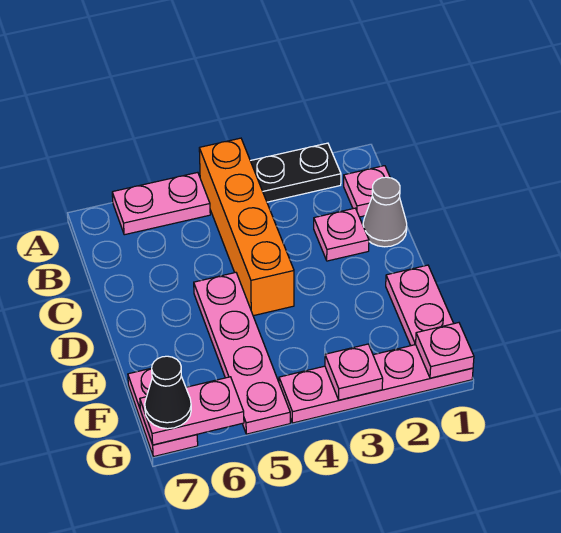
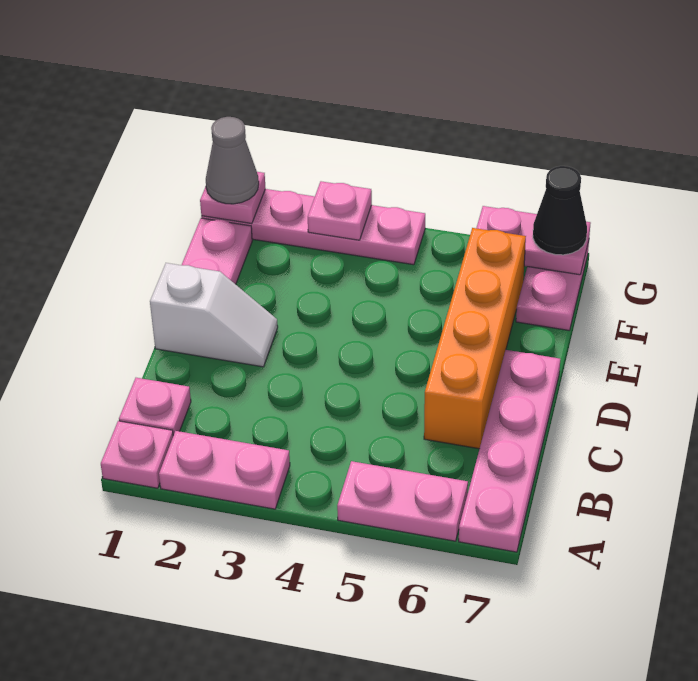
black 1x2 plate [251,143,341,202] -> pink 1x2 plate [159,431,290,509]
orange 1x4 brick [199,138,294,316] -> orange 1x4 brick moved to [424,228,526,449]
grey 1x1 cone [363,177,407,247] -> grey 1x1 cone moved to [206,117,259,204]
pink 1x1 plate [314,208,369,261] -> pink 1x1 plate moved to [101,421,173,488]
none -> white 1x2 slope [150,263,278,367]
pink 1x4 plate [194,273,290,434] -> pink 1x4 plate moved to [459,350,560,552]

